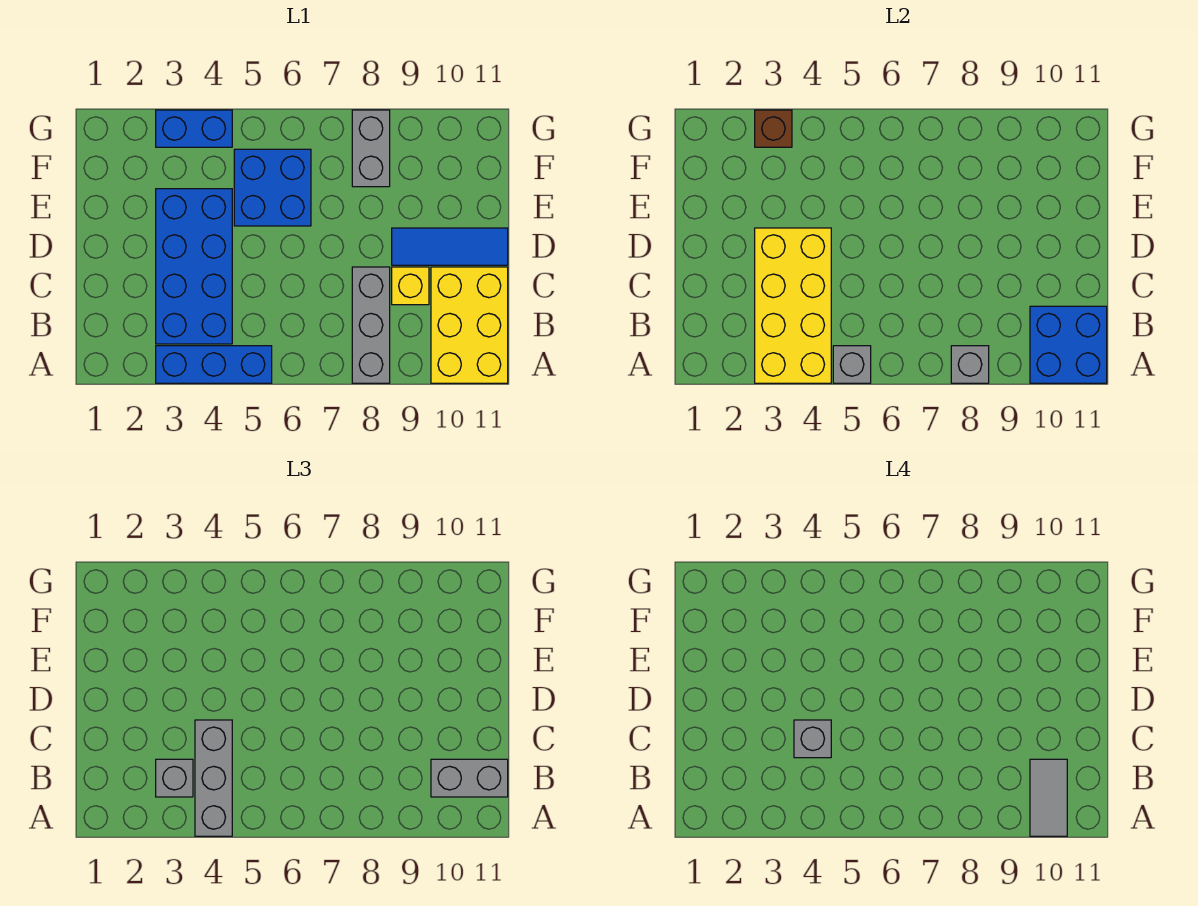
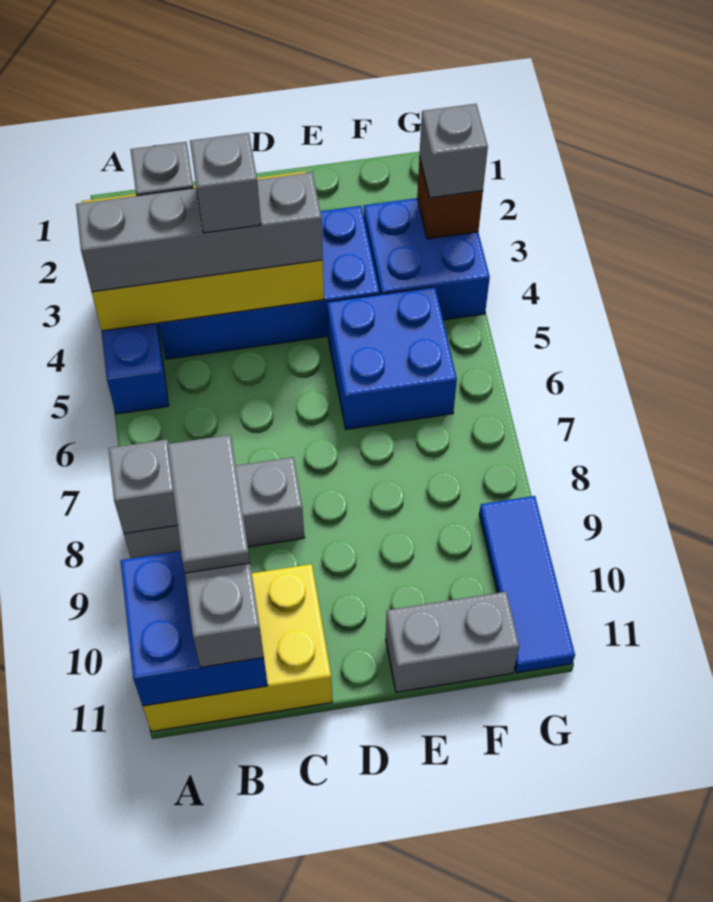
grey 1x3 brick [195,720,232,836] -> grey 1x4 brick [76,172,323,292]
grey 1x1 brick [833,346,871,383] -> grey 1x1 brick moved to [420,104,488,198]
grey 1x2 tile [1030,759,1067,836] -> grey 1x2 tile turned to [167,435,250,573]
yellow 1x1 brick [392,267,429,305] -> none
blue 1x3 tile [392,228,508,265] -> blue 1x3 tile moved to [479,496,575,673]
grey 1x2 brick [352,110,390,187] -> grey 1x2 brick moved to [386,592,519,692]
blue 1x2 brick [156,110,232,147] -> blue 2x2 brick [364,198,490,320]

